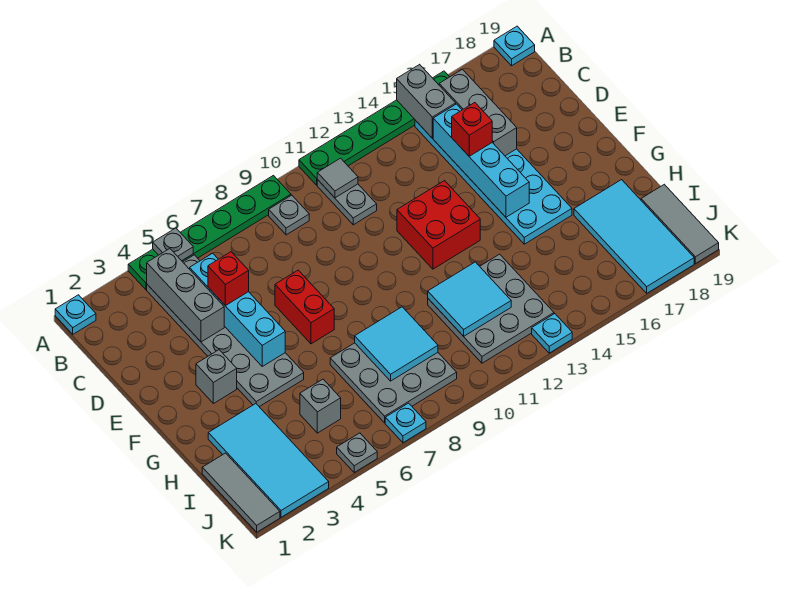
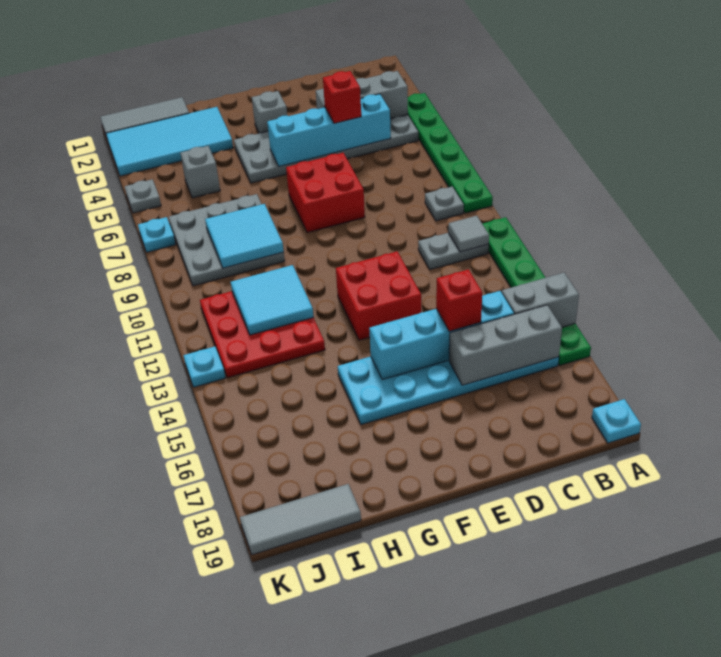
cyan 1x1 plate [55,295,96,334] -> none
grey 1x1 plate [153,228,193,261] -> none
red 1x2 brick [275,270,334,344] -> red 2x2 brick [286,153,365,233]
grey 3x3 plate [428,254,554,363] -> red 3x3 plate [200,291,325,378]
cyan 2x4 tile [574,180,694,293] -> none

